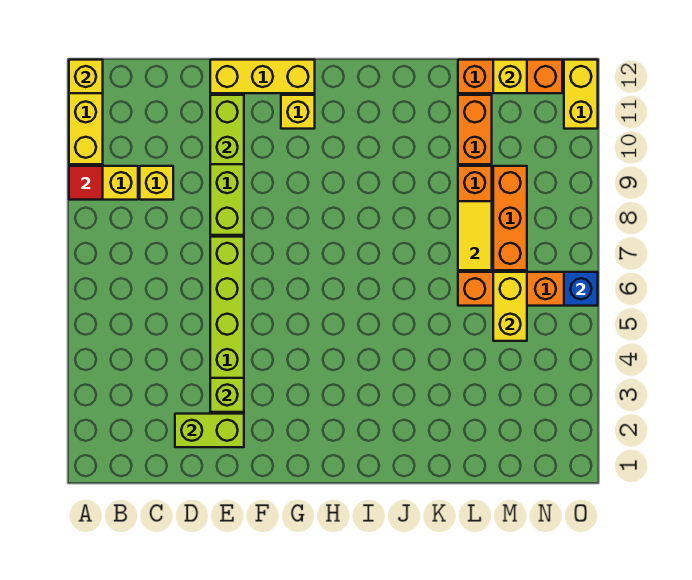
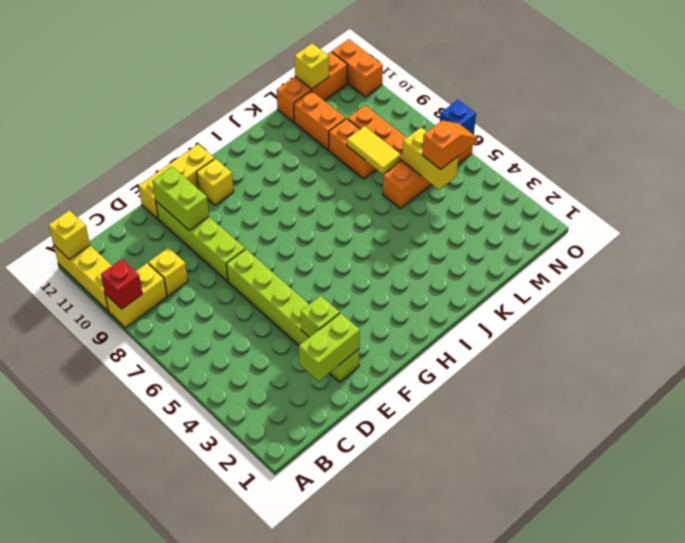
red 1x1 tile [69,166,103,200] -> red 1x1 brick [101,259,142,309]
none -> orange 1x2 slope [422,120,478,169]
yellow 1x2 brick [564,60,598,129] -> orange 1x2 brick [332,39,383,97]

